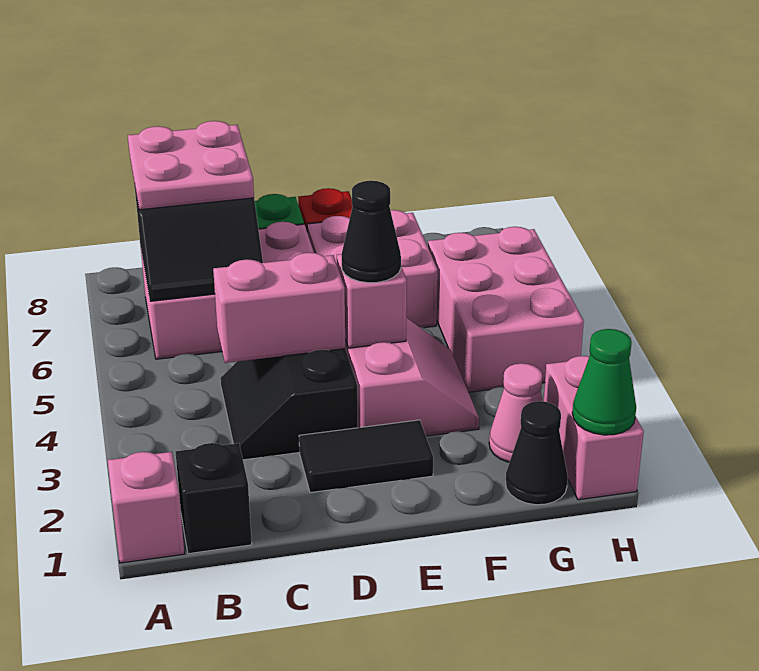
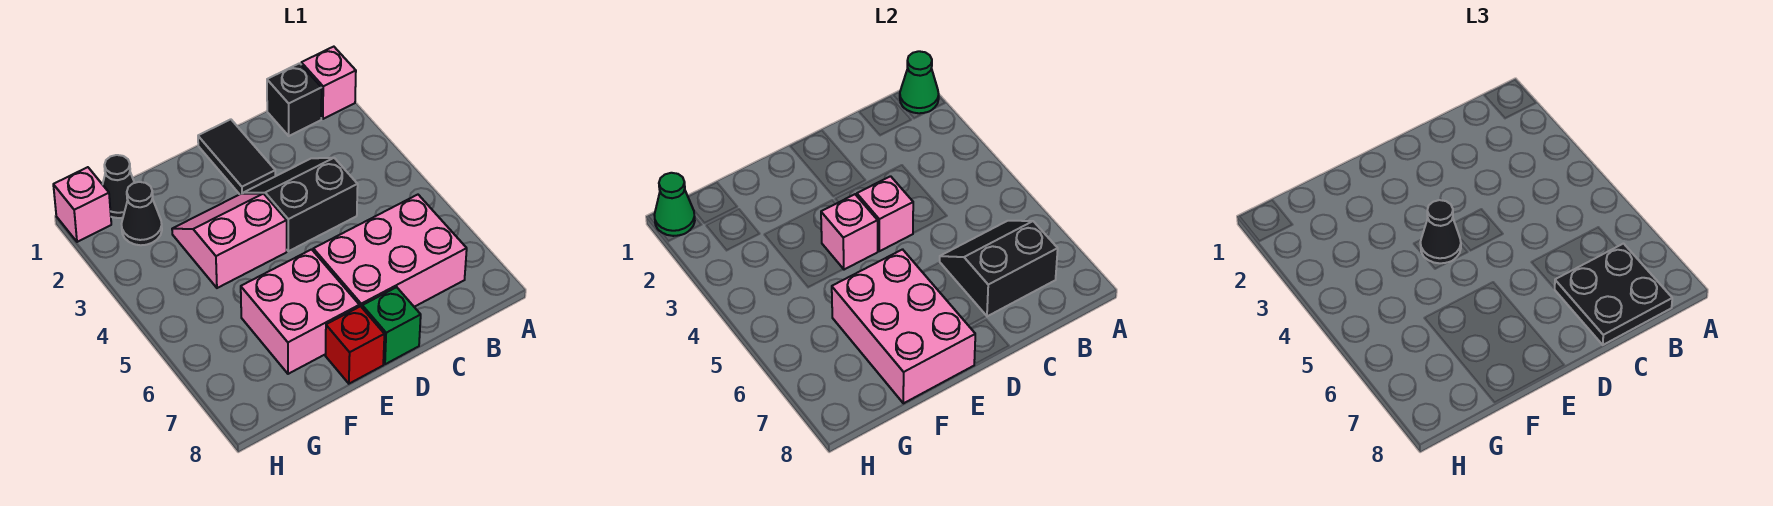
none -> green 1x1 cone [900,51,939,113]
pink 2x2 plate [128,121,254,210] -> black 2x2 plate [1554,244,1672,345]
black 2x2 slope [221,349,358,460] -> black 2x2 slope turned to [243,158,358,251]
pink 1x2 brick [213,253,345,363] -> pink 1x1 brick [857,176,913,251]
black 1x2 tile [299,420,433,493] -> black 1x2 tile turned to [198,119,275,194]
pink 2x2 slope [345,318,479,436] -> pink 2x2 slope turned to [172,193,287,288]
pink 1x1 cone [489,363,543,462] -> black 1x1 cone [122,182,162,245]
pink 2x3 brick [428,227,584,392] -> pink 2x3 brick moved to [832,249,975,403]
pink 1x2 brick [544,356,644,500] -> pink 1x1 brick [53,167,111,242]

